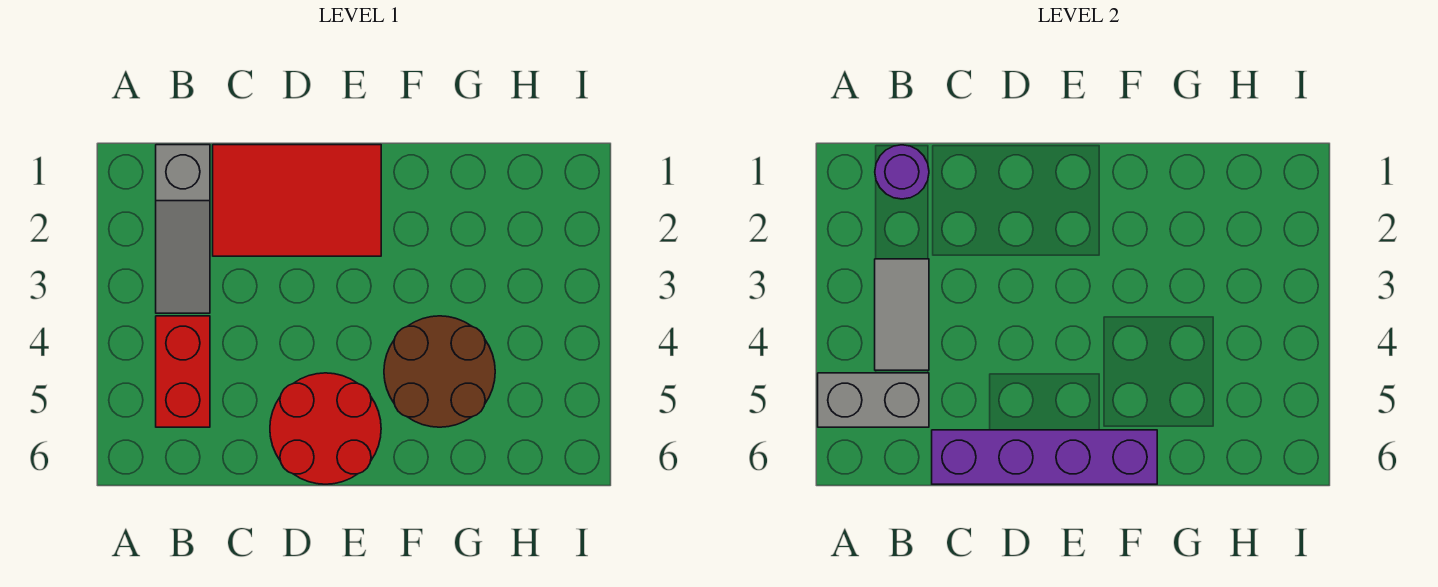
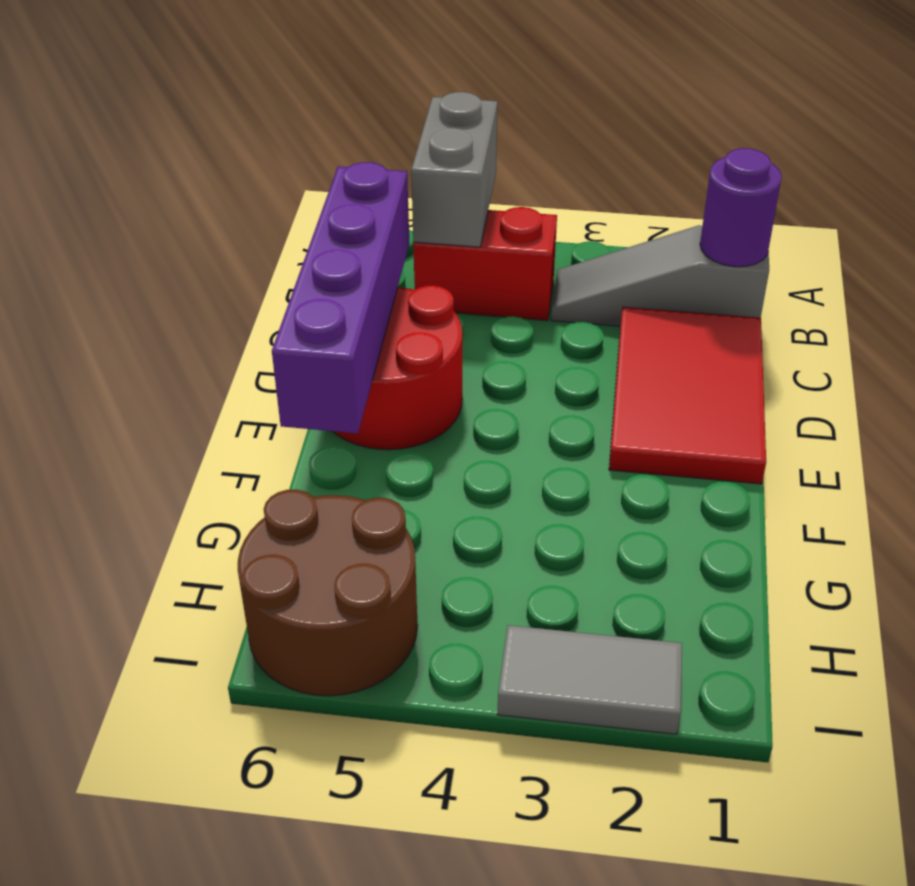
grey 1x2 tile [875,259,929,370] -> grey 1x2 tile moved to [497,625,682,734]
brown 2x2 round brick [384,316,495,427] -> brown 2x2 round brick moved to [238,490,418,696]

